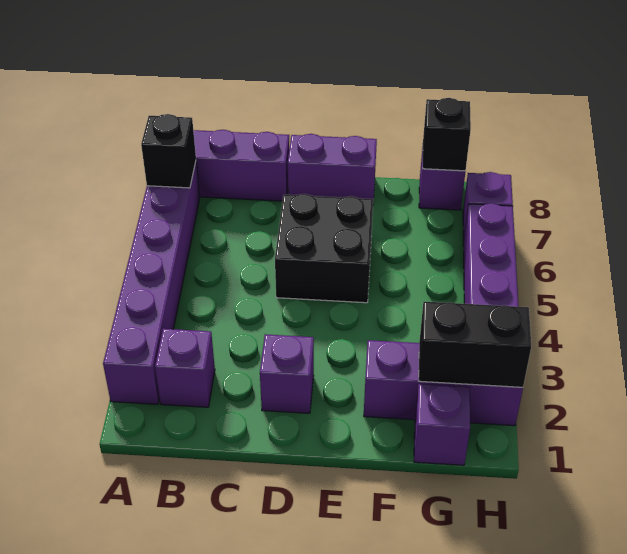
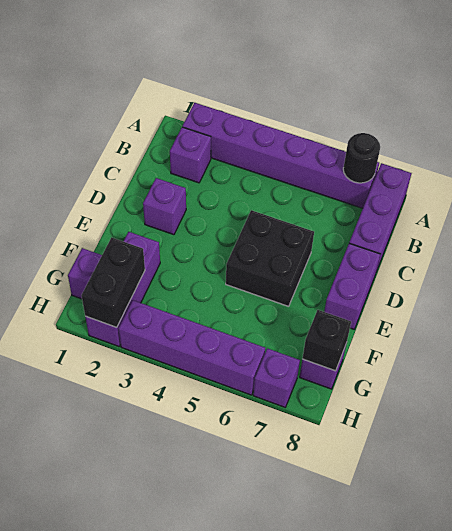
black 1x1 brick [141,114,196,188] -> black 1x1 round brick [343,133,380,183]

